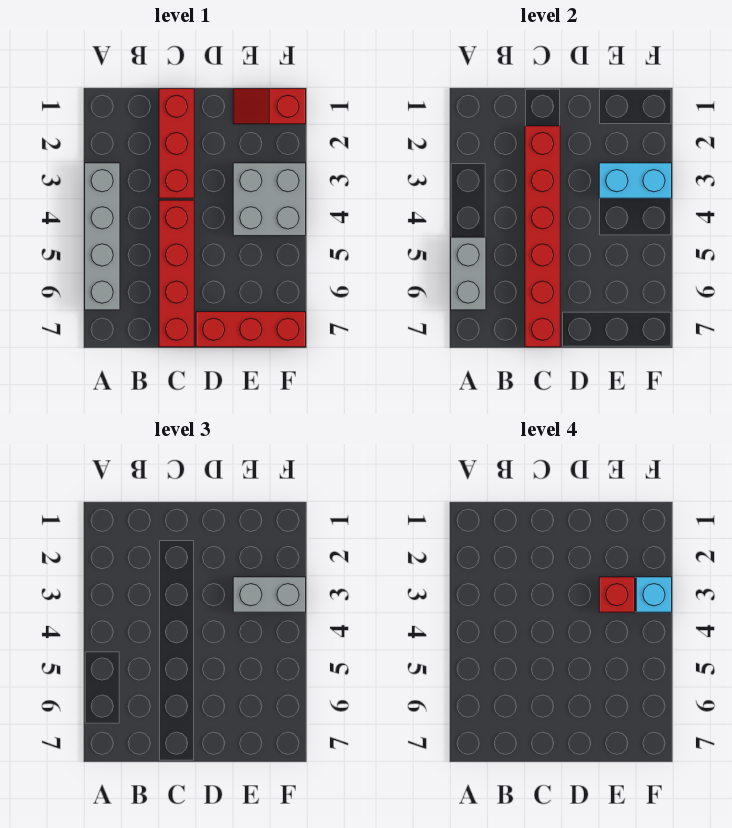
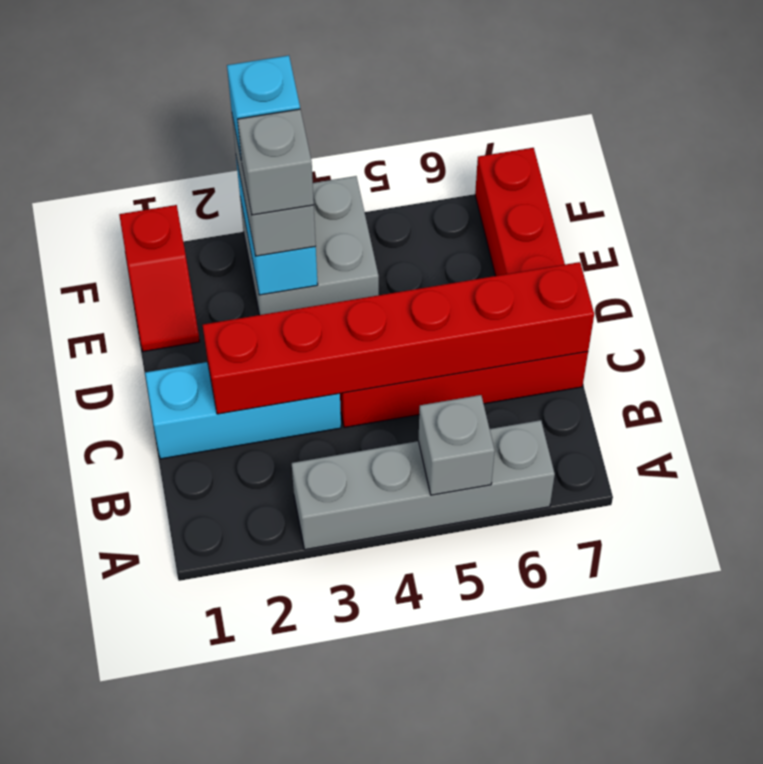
grey 1x2 brick [451,237,486,310] -> grey 1x1 brick [418,395,495,495]
red 1x3 brick [159,89,194,198] -> cyan 1x3 brick [145,362,341,459]
red 1x1 brick [599,577,635,612] -> grey 1x1 brick [238,109,314,215]

